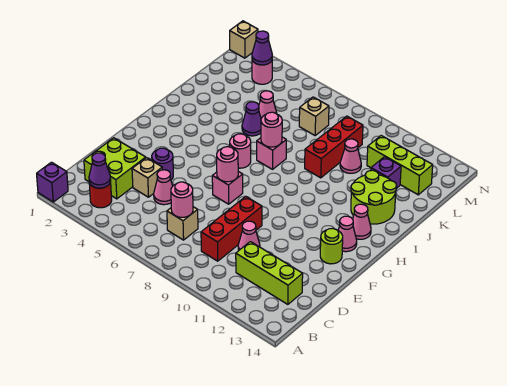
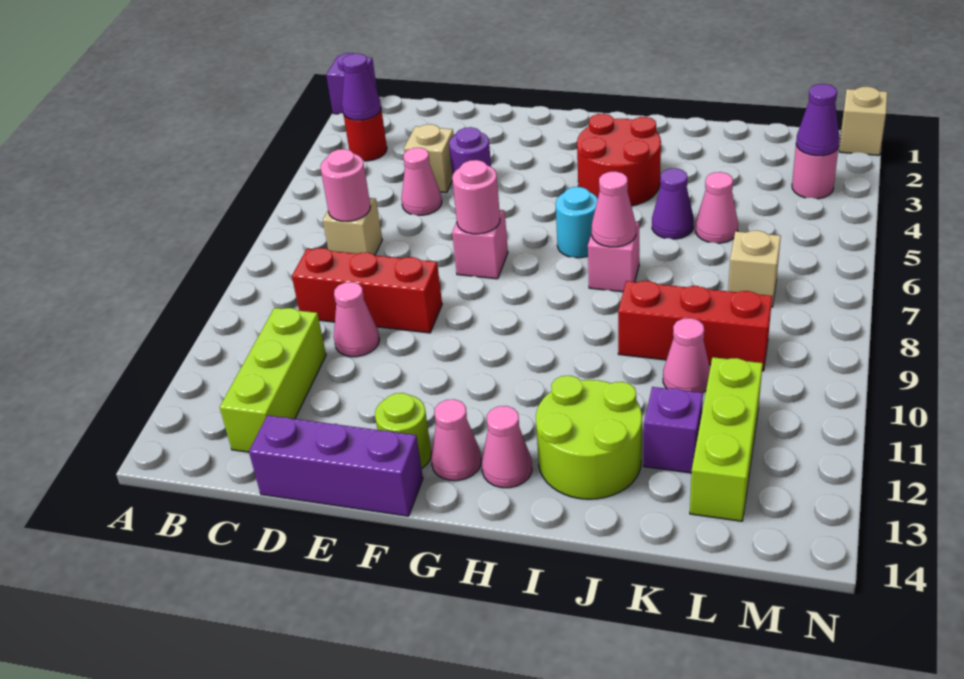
lime 2x2 brick [84,138,146,199] -> none
none -> purple 1x3 brick [249,415,423,516]
none -> red 2x2 round brick [577,114,661,206]
pink 1x1 round brick [230,134,251,168] -> cyan 1x1 round brick [556,187,598,258]
pink 1x1 round brick [261,112,282,147] -> pink 1x1 cone [592,171,636,247]

